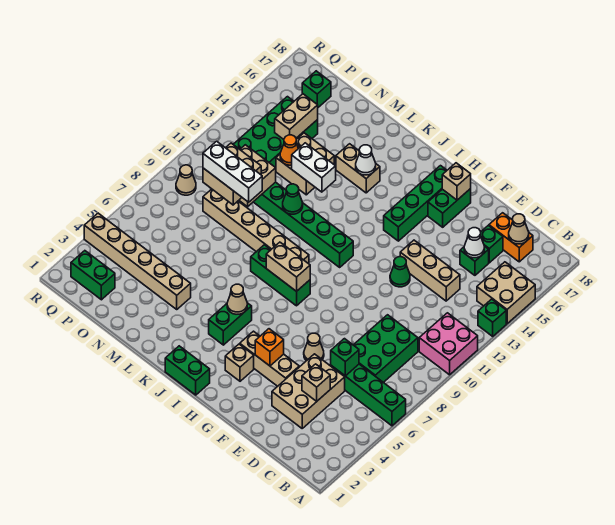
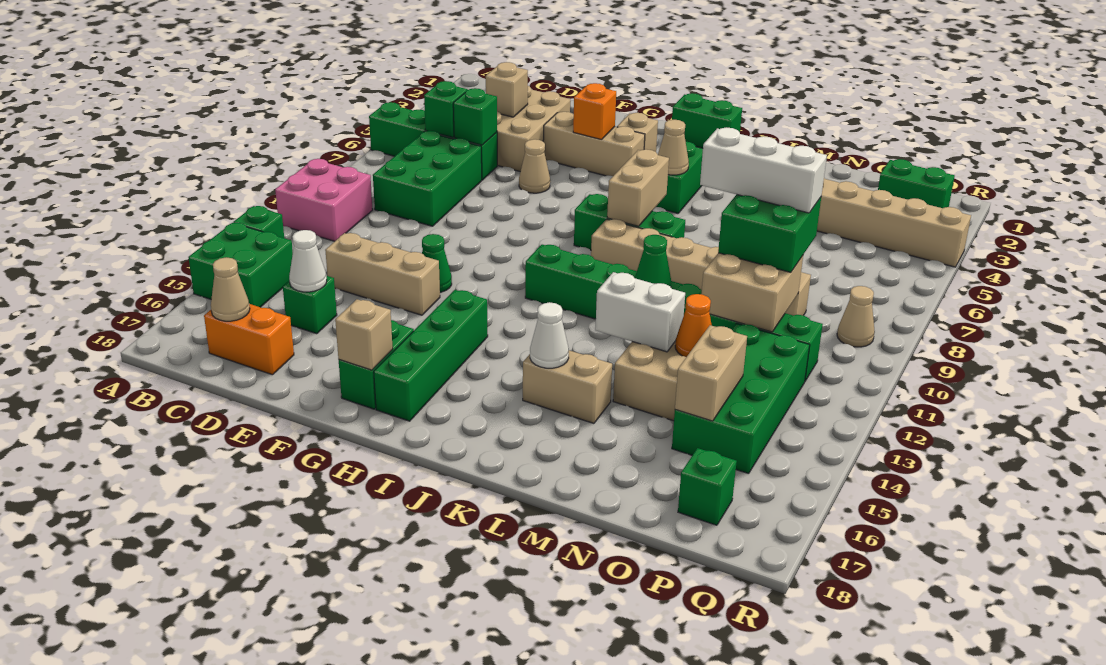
tan 2x2 brick [477,262,535,324] -> green 2x2 brick [188,223,293,307]
green 1x1 brick [481,225,503,263] -> green 1x1 brick moved to [424,81,468,137]
tan 1x2 brick [266,242,310,292] -> tan 1x2 brick turned to [607,149,669,226]
tan 2x2 brick [203,143,261,205] -> green 2x2 brick [718,195,821,272]

